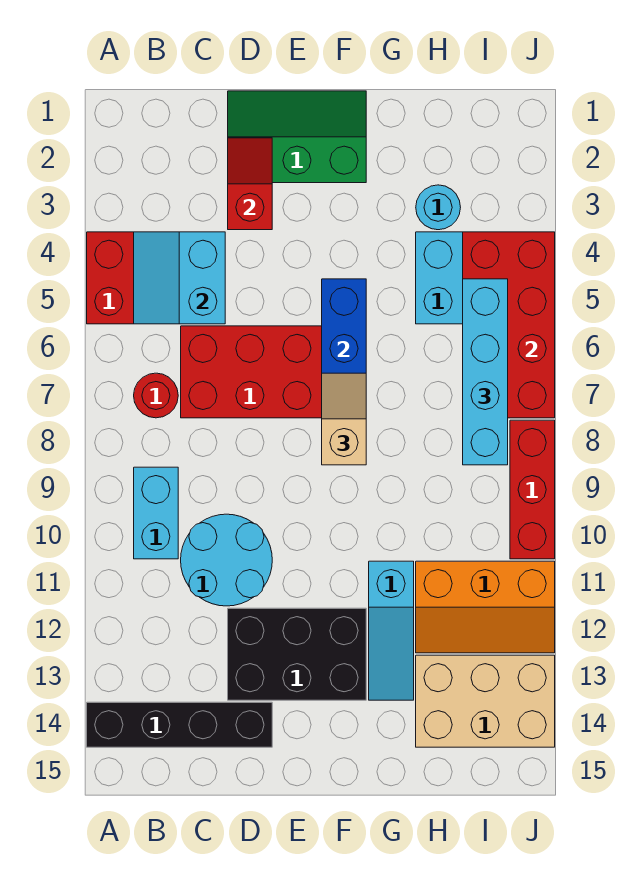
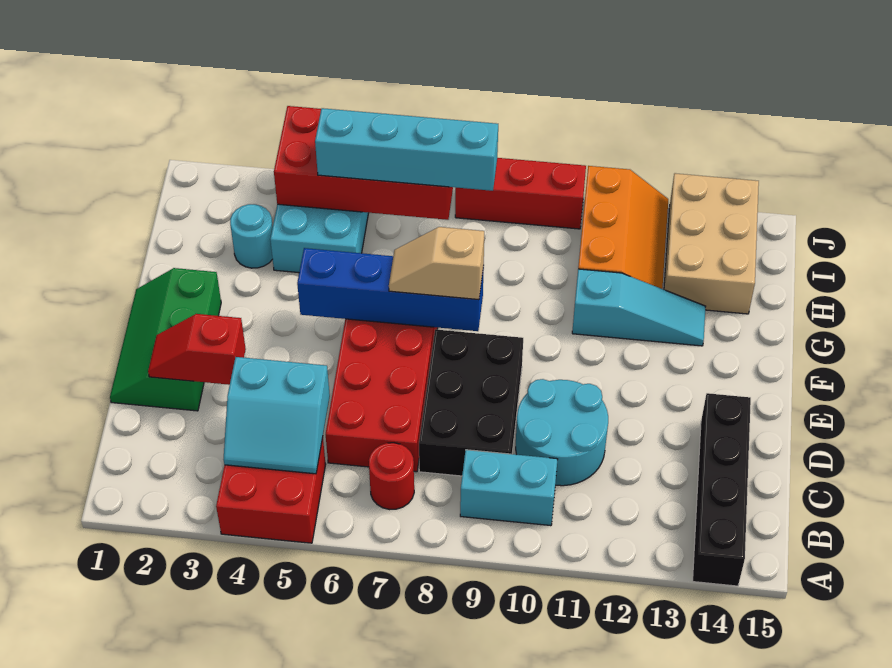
black 2x3 brick [228,608,366,700] -> black 2x3 brick moved to [419,329,523,476]

